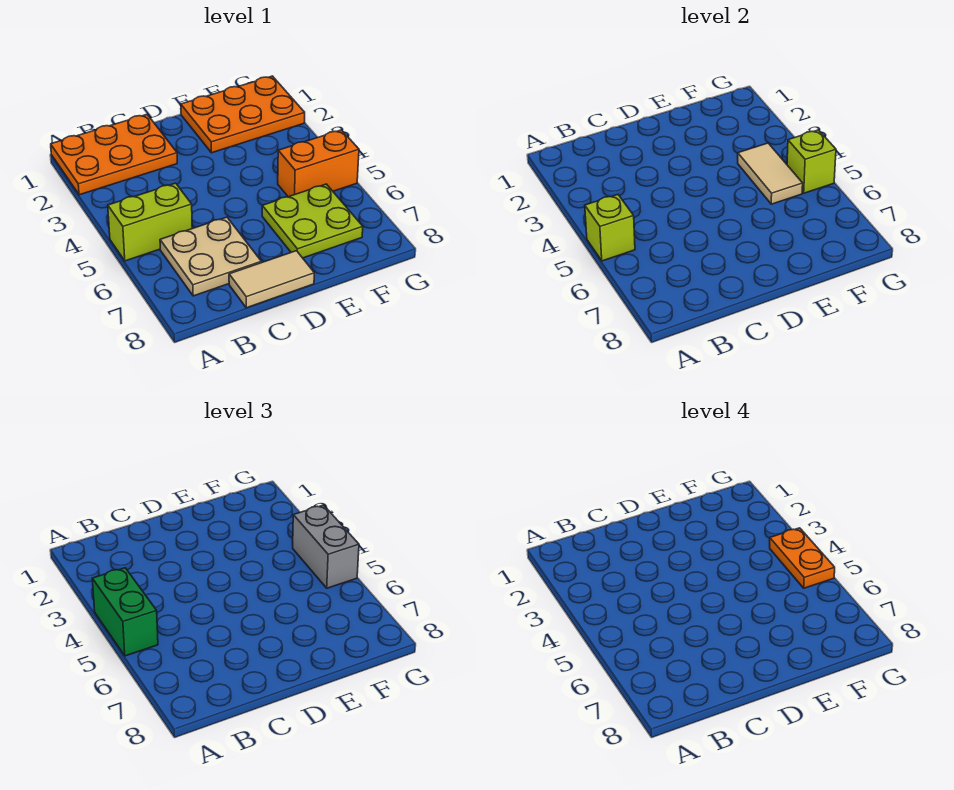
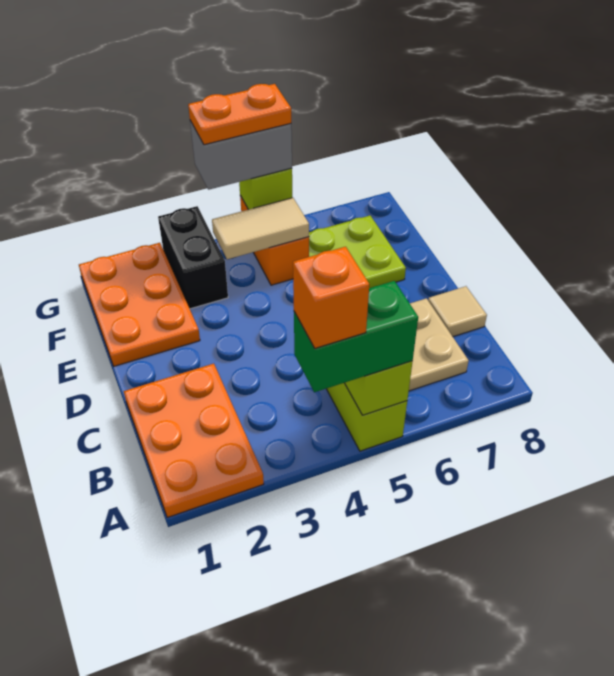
none -> orange 1x1 brick [293,247,369,348]
tan 1x2 tile [229,251,314,308] -> tan 1x1 tile [428,286,487,337]
none -> black 1x2 brick [158,206,228,309]

